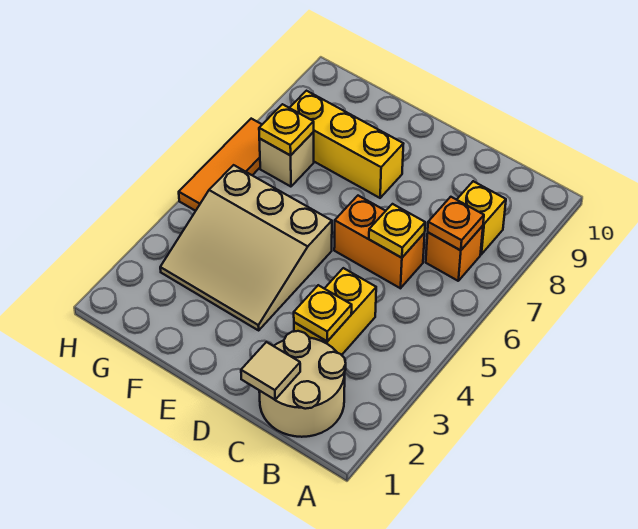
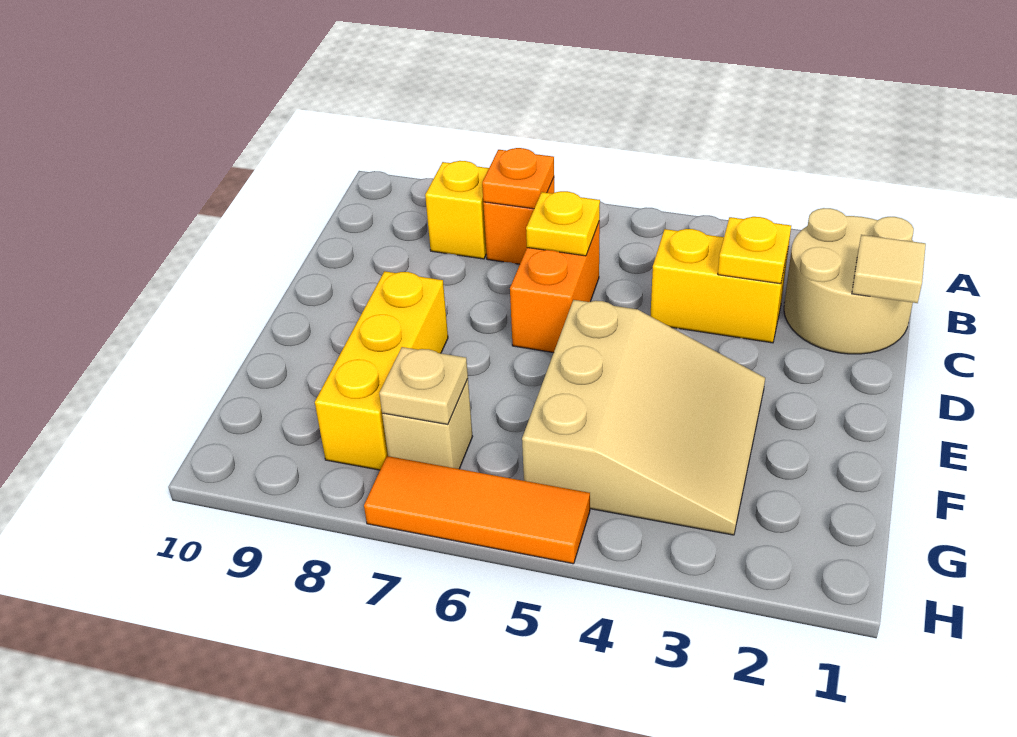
yellow 1x1 plate [259,104,314,155] -> tan 1x1 plate [379,347,468,425]

